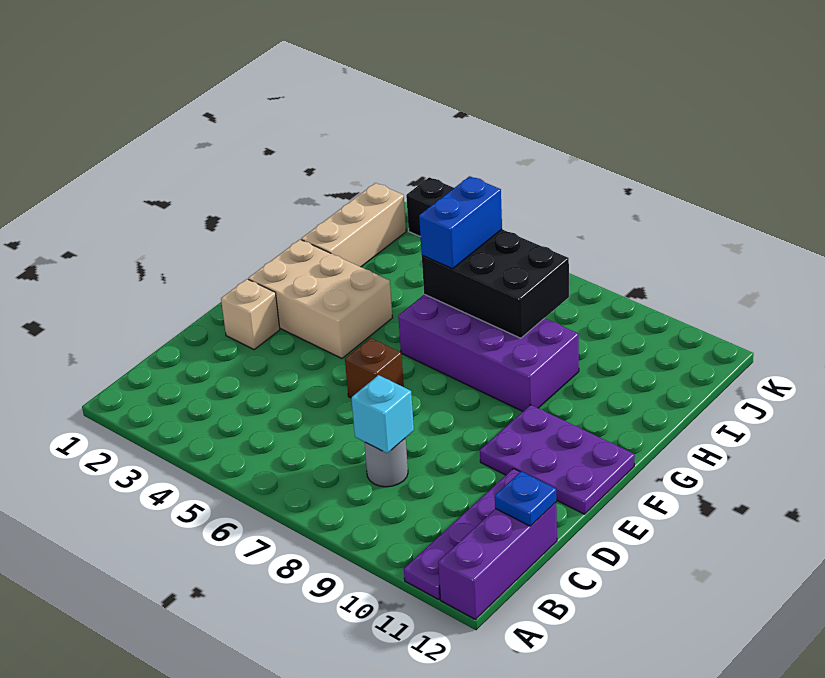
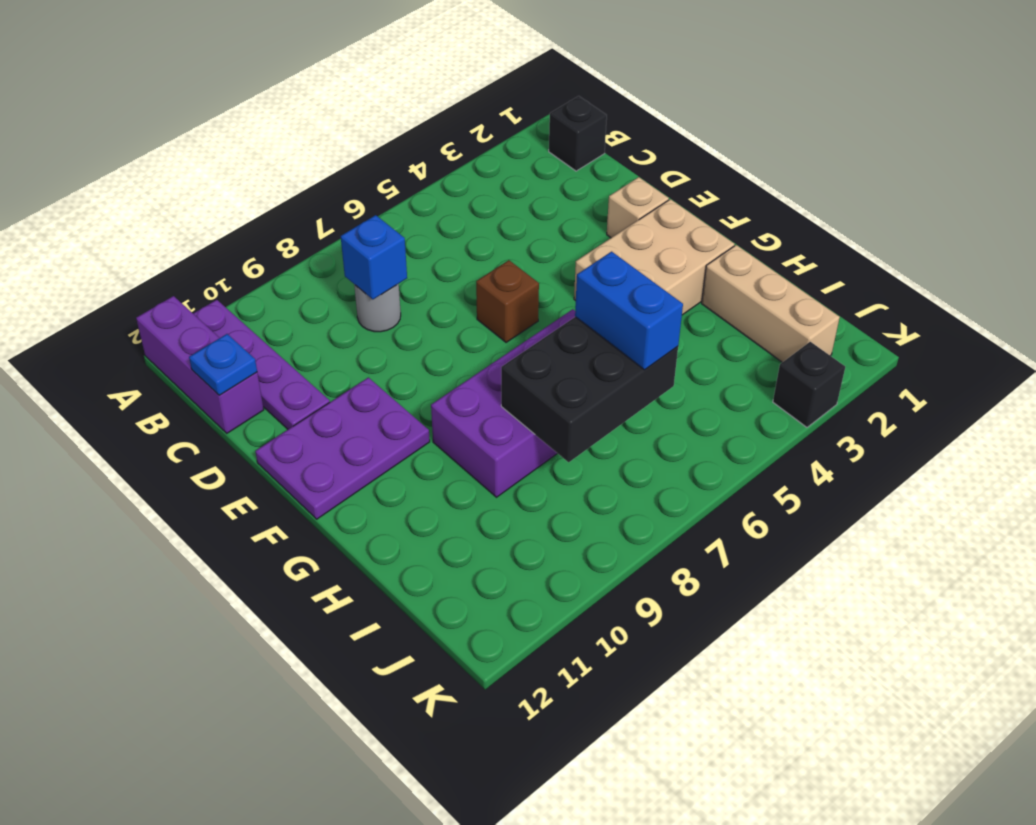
none -> black 1x1 brick [549,96,607,171]
cyan 1x1 brick [351,375,414,453] -> blue 1x1 brick [341,215,407,299]

